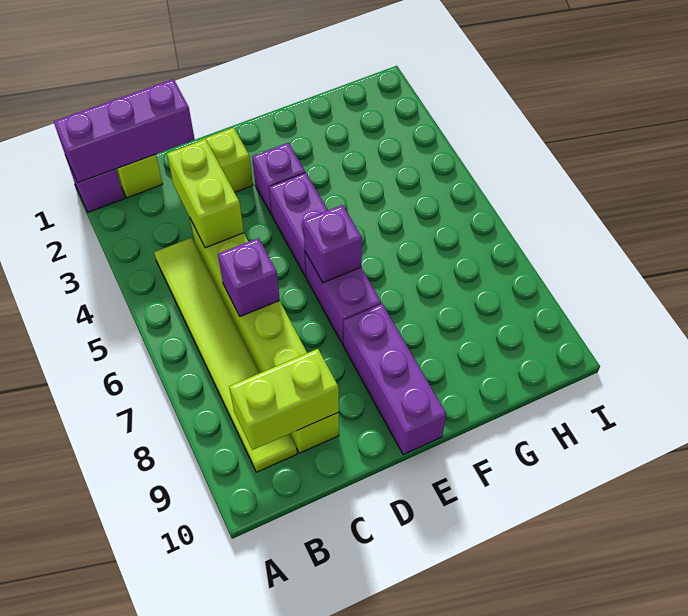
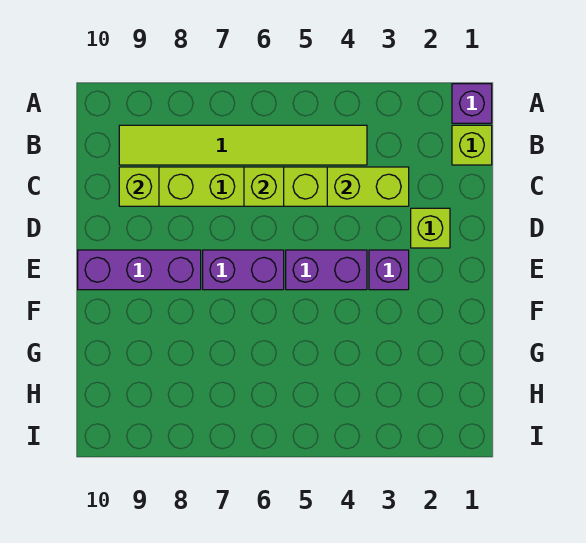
purple 1x3 brick [54,79,195,183] -> none
lime 1x2 brick [229,349,339,450] -> lime 1x1 brick [119,167,159,206]
purple 1x1 brick [218,238,280,317] -> lime 1x1 brick [244,167,284,206]
purple 1x1 brick [303,205,362,283] -> none

